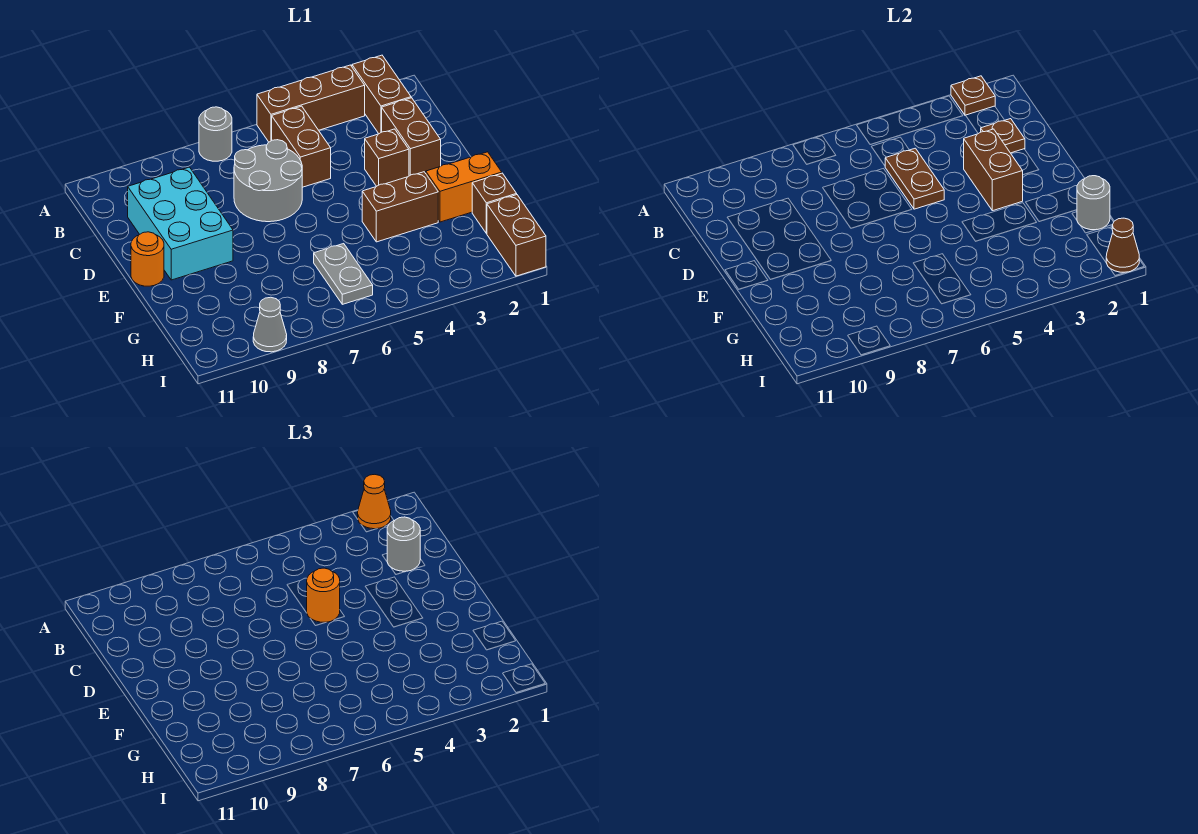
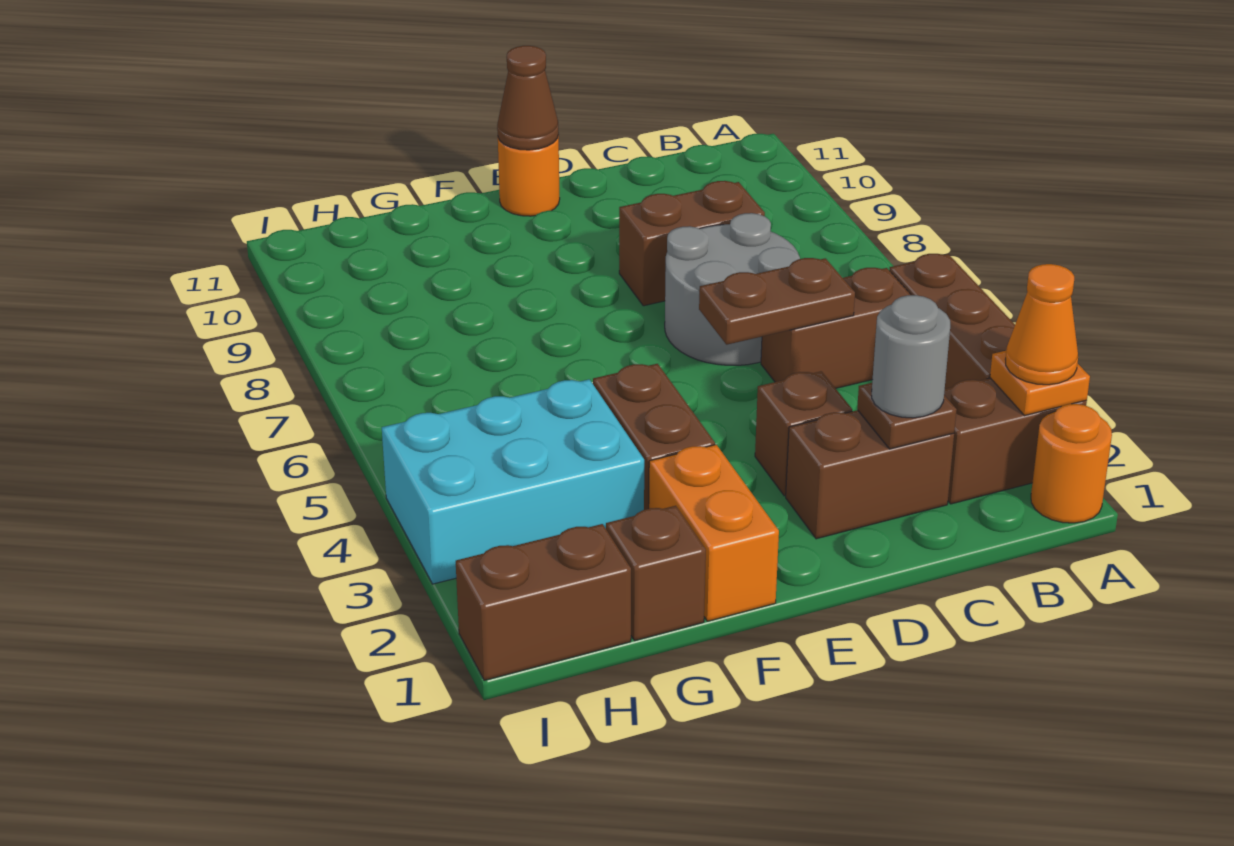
brown 1x1 plate [951,76,995,115] -> orange 1x1 plate [990,351,1090,416]
grey 1x1 round brick [199,107,232,161] -> none
cyan 2x3 brick [128,167,233,280] -> cyan 2x3 brick moved to [382,379,644,584]
brown 1x2 brick [964,129,1023,211] -> brown 1x2 brick moved to [619,181,765,306]
orange 1x1 round brick [307,568,340,622] -> orange 1x1 round brick moved to [1031,404,1112,523]
grey 1x1 round brick [1077,176,1110,230] -> none
grey 1x2 plate [314,244,373,304] -> none
brown 1x1 cone [1106,218,1139,272] -> brown 1x1 cone moved to [497,46,559,150]
grey 1x1 cone [253,297,287,352] -> none

